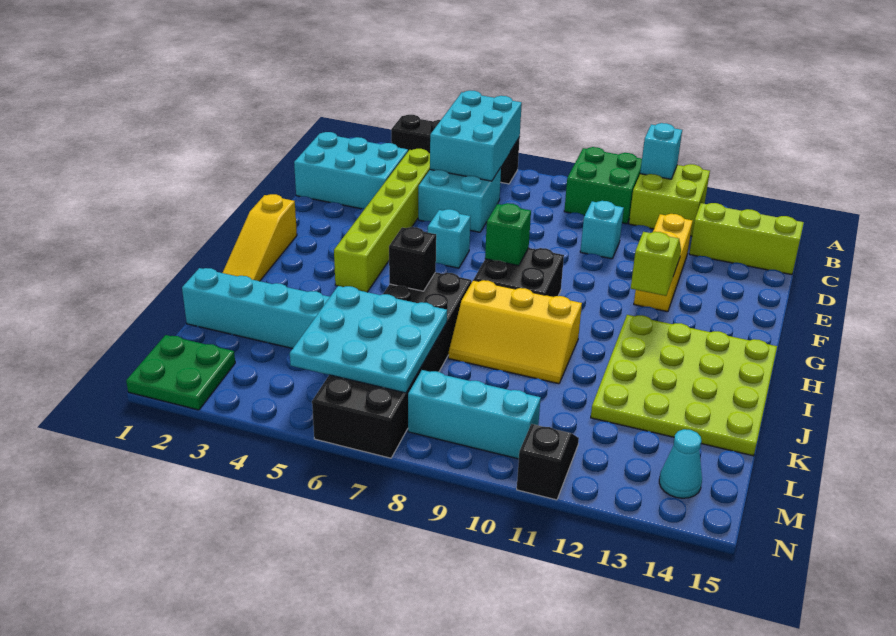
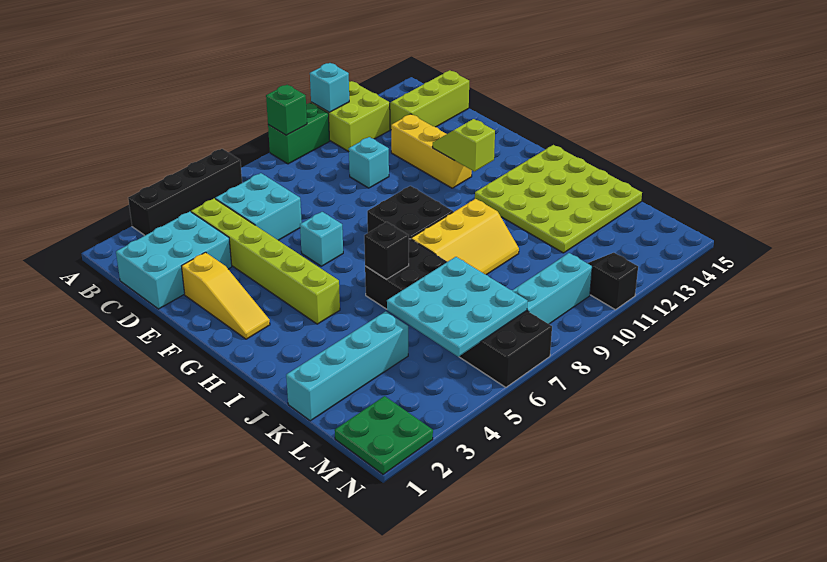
cyan 2x3 brick [430,91,522,181] -> none
green 2x2 brick [564,147,642,224] -> green 1x2 brick [268,103,330,164]
yellow 1x3 slope [223,194,297,281] -> yellow 1x3 slope moved to [182,252,270,339]
green 1x1 brick [485,203,531,266] -> green 1x1 brick moved to [266,85,307,135]
cyan 1x1 cone [659,429,702,498] -> none

